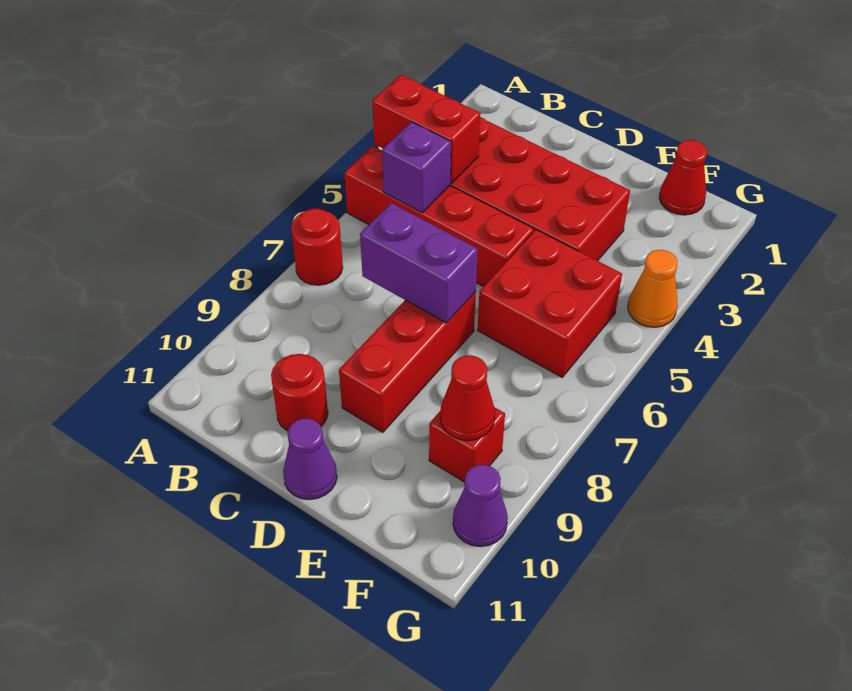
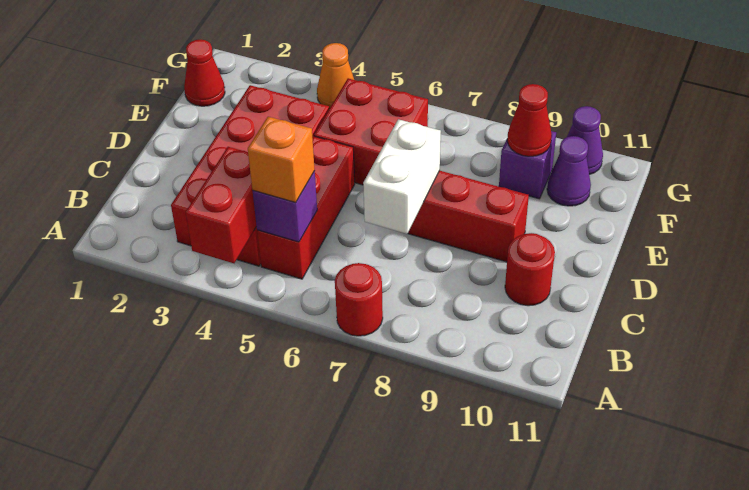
red 1x4 brick [344,146,534,287] -> red 1x3 brick [257,136,355,279]
none -> orange 1x1 brick [248,117,315,202]
purple 1x2 brick [360,203,478,323] -> white 1x2 brick [363,119,441,234]
purple 1x1 cone [283,418,337,500] -> purple 1x1 cone moved to [547,136,591,206]
red 1x1 brick [429,407,505,482] -> purple 1x1 brick [499,131,556,199]

